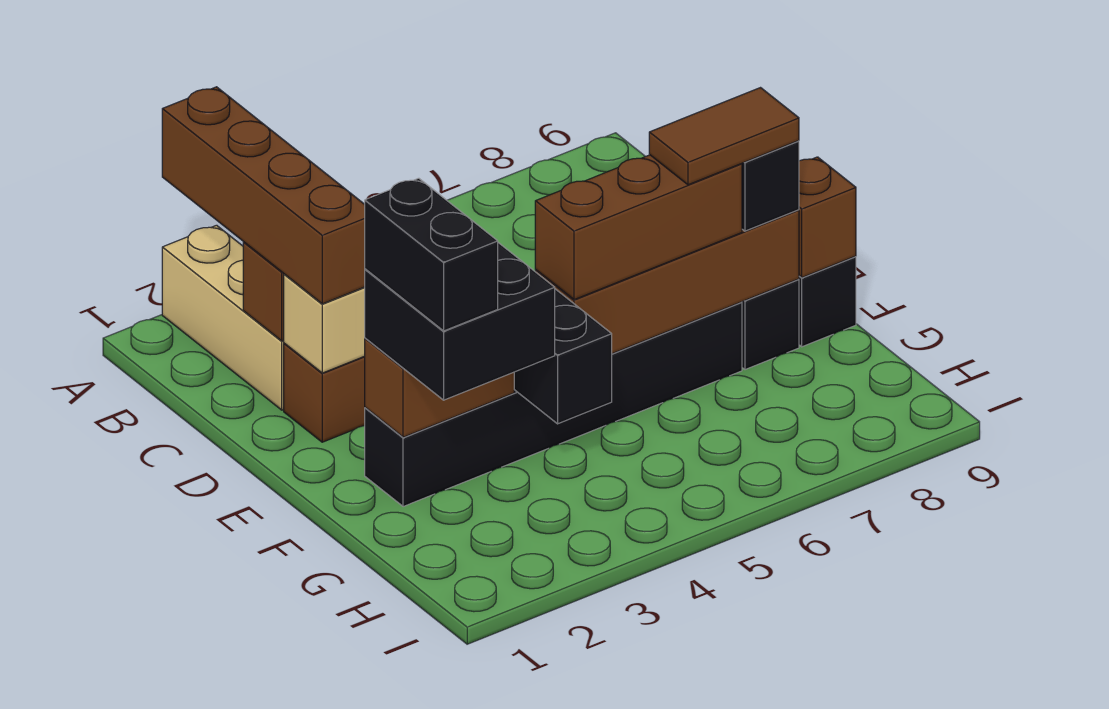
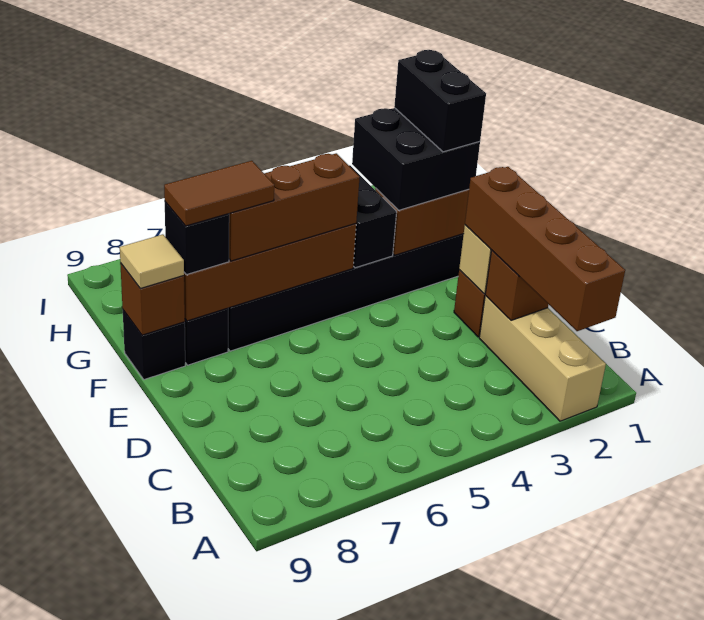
none -> tan 1x1 tile [120,234,184,288]

